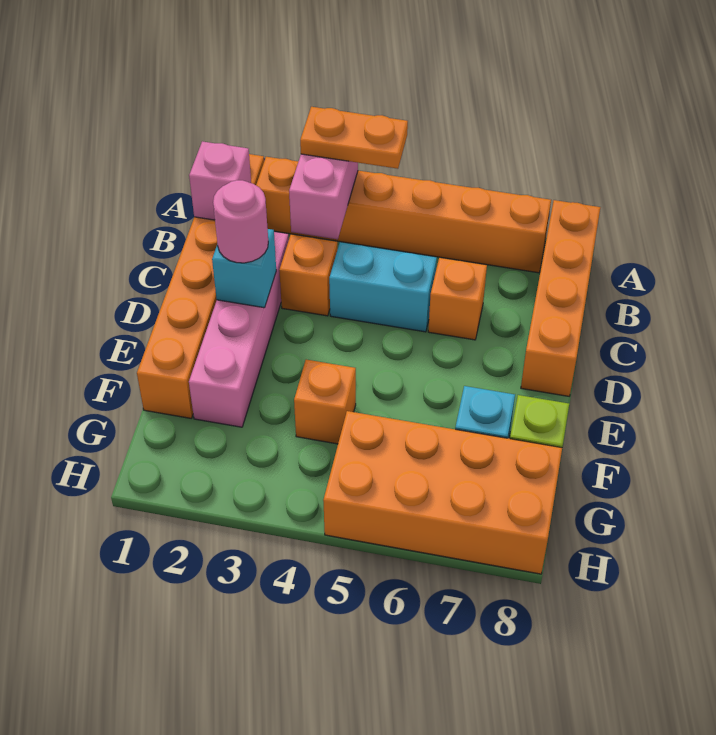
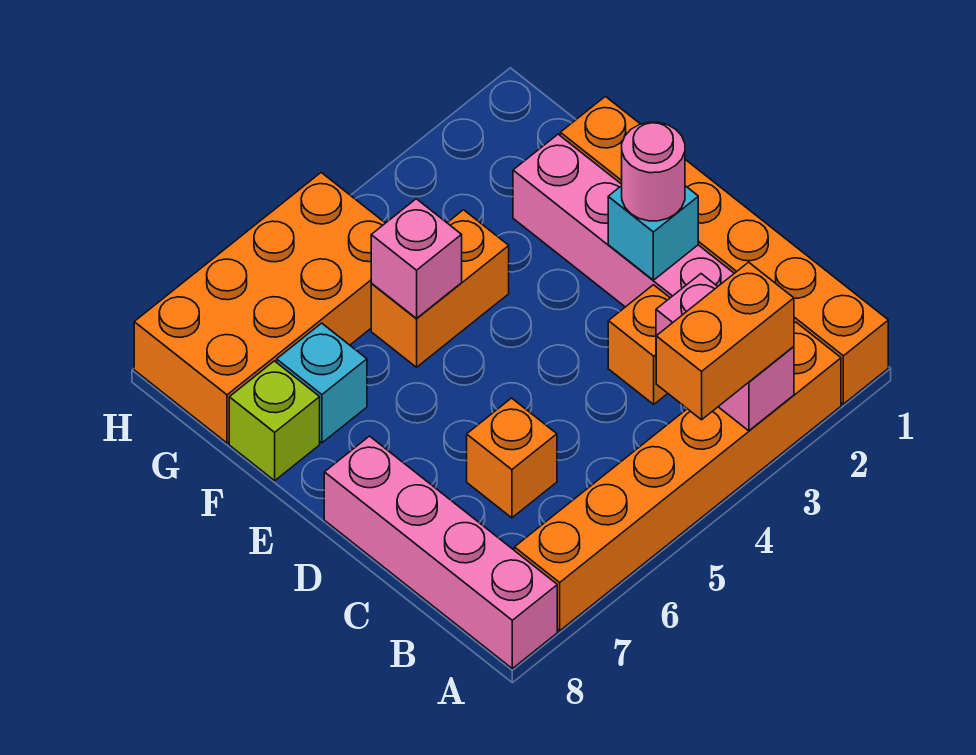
orange 1x2 plate [300,107,408,169] -> orange 1x2 brick [656,262,794,420]
orange 1x4 brick [521,200,600,396] -> pink 1x4 brick [324,436,557,669]
pink 1x1 brick [189,141,251,220] -> pink 1x1 brick moved to [371,199,462,318]
cyan 1x2 brick [329,242,437,332] -> none
orange 1x1 brick [294,360,356,444] -> orange 1x2 brick [371,210,509,367]

